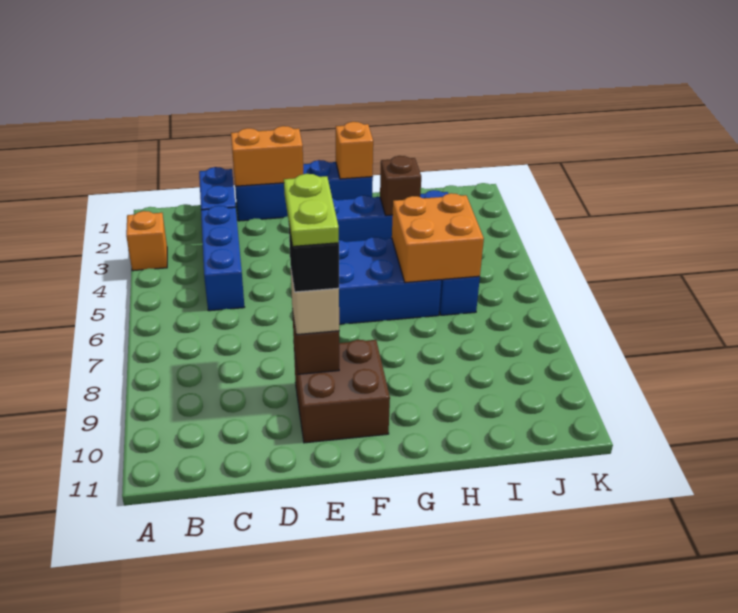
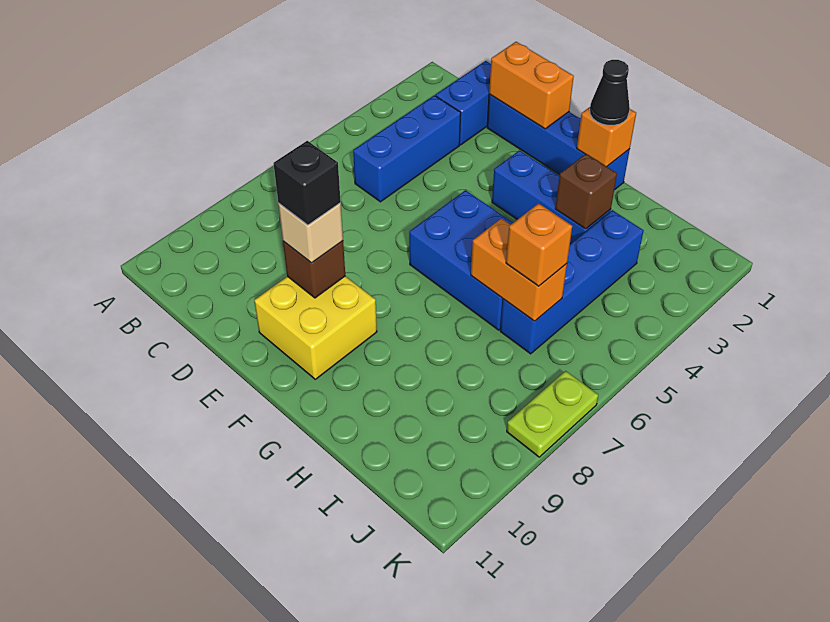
orange 1x1 brick [126,211,167,271] -> orange 1x1 brick moved to [506,203,572,286]
lime 1x2 plate [284,174,339,246] -> lime 1x2 plate moved to [507,371,598,457]
brown 2x2 brick [294,340,390,443] -> yellow 2x2 brick [254,276,377,379]
none -> black 1x1 cone [590,60,630,125]
orange 2x2 brick [392,193,484,283] -> orange 1x2 brick [471,219,567,321]

